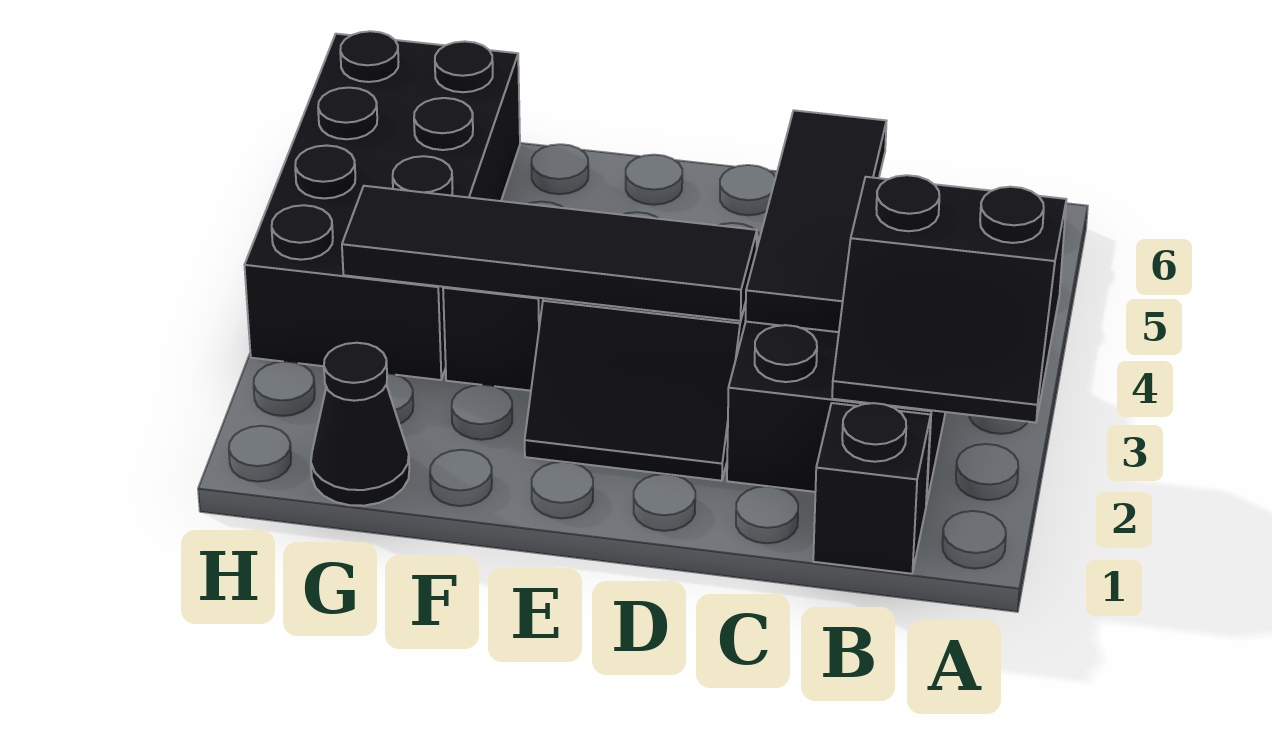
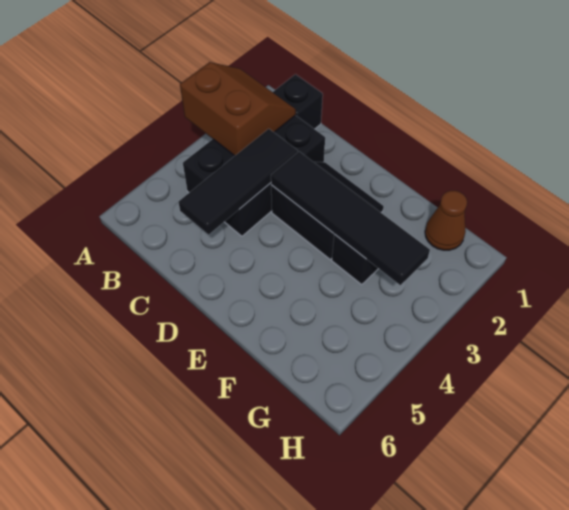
black 2x2 slope [832,175,1066,423] -> brown 2x2 slope [180,62,296,156]
black 1x1 cone [311,343,409,506] -> brown 1x1 cone [425,191,467,250]
black 2x4 brick [245,31,520,380] -> none

